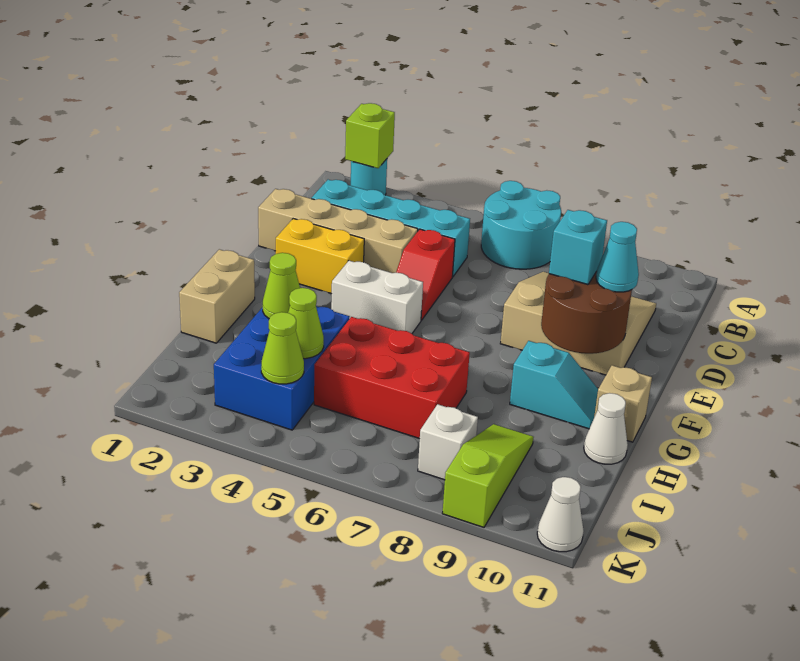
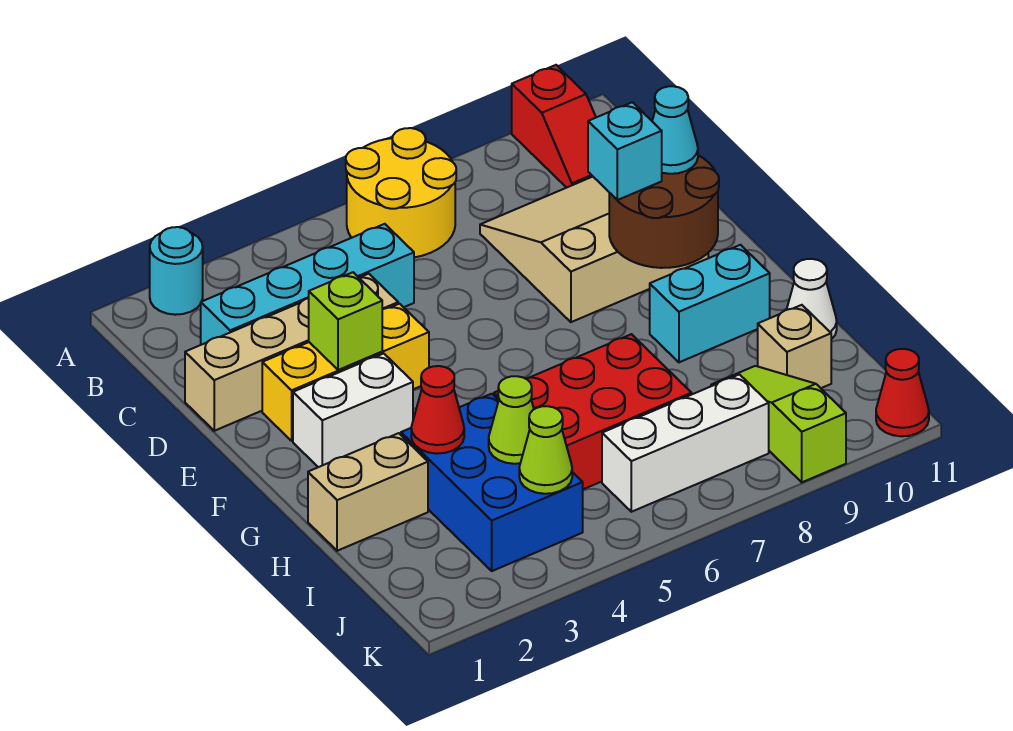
lime 1x1 brick [345,103,395,168] -> lime 1x1 brick moved to [309,272,382,370]
cyan 2x2 round brick [481,181,561,269] -> yellow 2x2 round brick [346,128,456,257]
red 1x2 slope [396,229,455,320] -> red 1x2 slope moved to [512,65,596,188]
yellow 1x2 brick [276,219,364,294] -> yellow 1x3 brick [262,304,429,441]
white 1x2 brick [331,261,423,333] -> white 1x2 brick moved to [293,353,413,467]
tan 1x2 brick [179,249,255,343] -> tan 1x2 brick turned to [308,433,428,551]
cyan 1x2 slope [510,341,598,429] -> cyan 1x2 brick [650,245,770,362]
tan 1x1 brick [594,365,652,442] -> tan 1x1 brick moved to [758,305,831,388]
lime 1x1 cone [263,253,300,319] -> red 1x1 cone [411,366,464,454]
white 1x1 brick [418,404,478,480] -> white 1x3 brick [602,374,769,512]
white 1x1 cone [537,477,584,552] -> red 1x1 cone [876,349,929,436]

